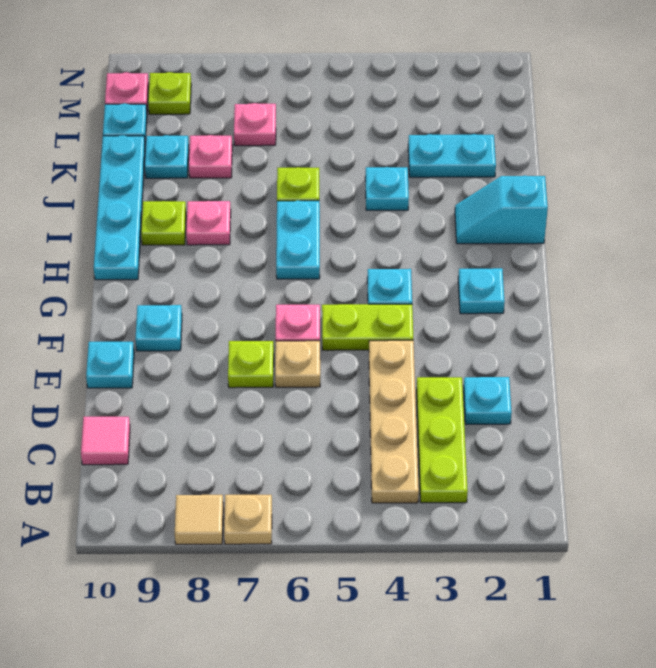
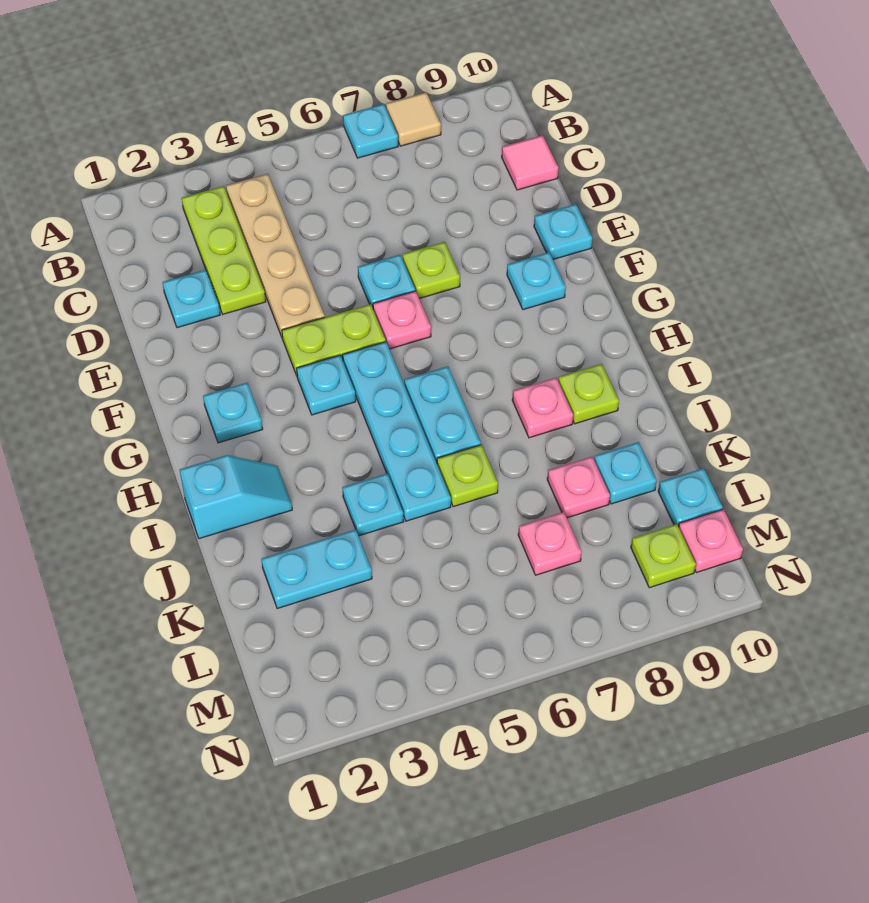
tan 1x1 plate [224,495,272,544] -> cyan 1x1 plate [343,104,398,158]
tan 1x1 plate [275,341,320,387] -> cyan 1x1 plate [358,255,415,308]
cyan 1x4 plate [94,135,145,280] -> cyan 1x4 plate moved to [343,342,451,521]

